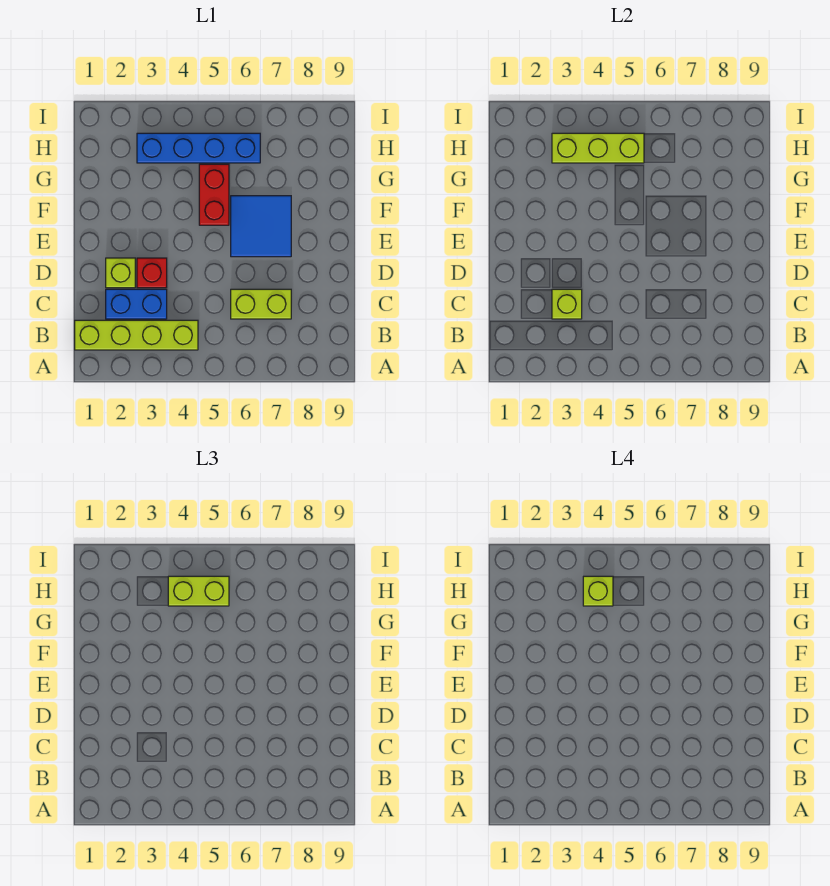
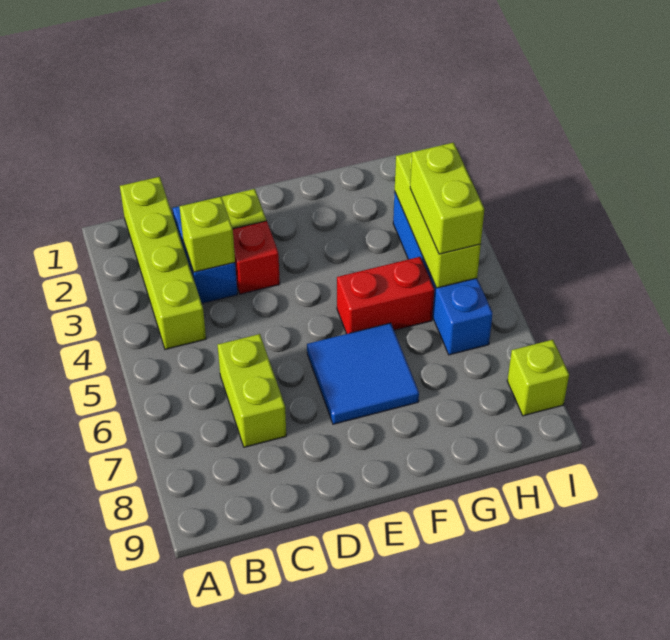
lime 1x1 brick [583,576,613,606] -> lime 1x1 brick moved to [507,340,569,416]

